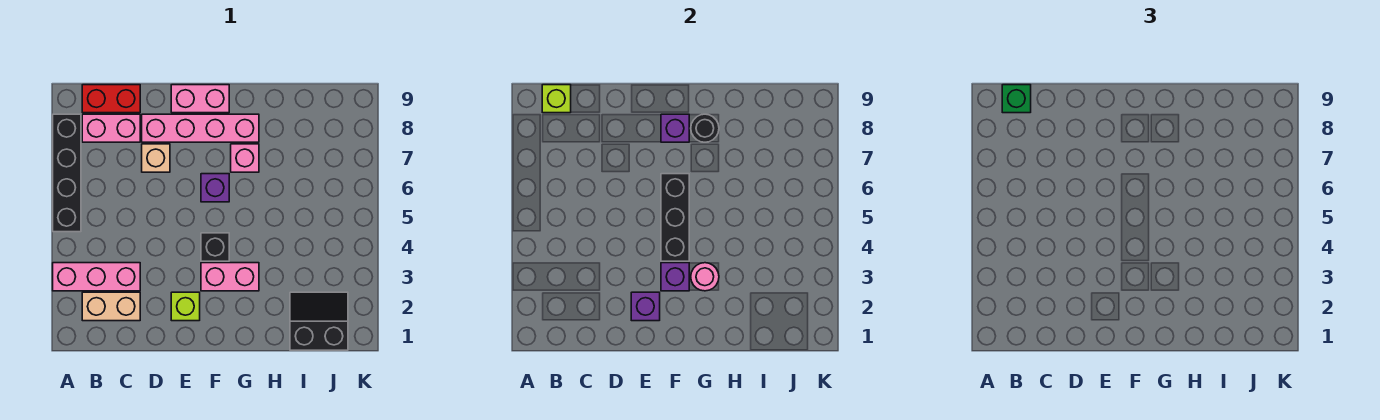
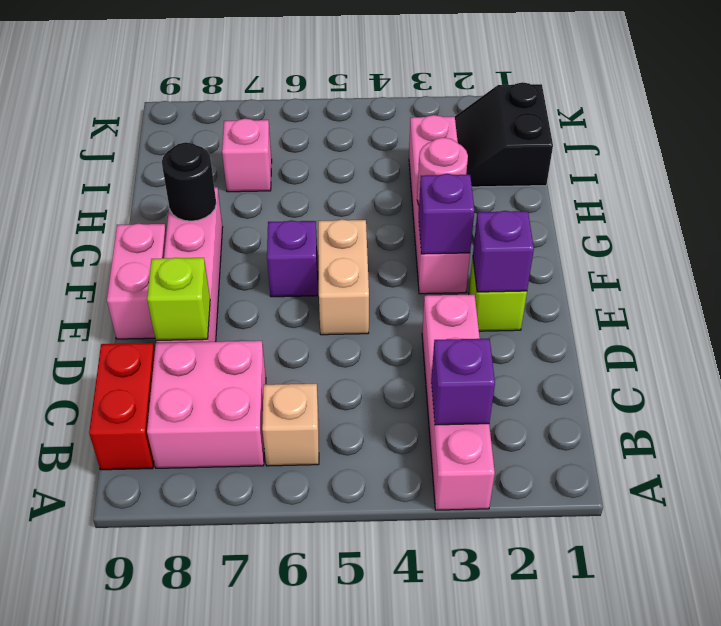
pink 1x3 brick [53,263,140,291] -> pink 1x4 brick [422,295,495,510]
black 1x4 brick [53,114,81,232] -> none
tan 1x2 brick [82,292,140,321] -> tan 1x2 brick moved to [318,219,369,335]
pink 1x2 brick [82,114,140,142] -> pink 2x2 brick [147,341,266,468]
lime 1x1 brick [542,85,571,113] -> lime 1x1 brick moved to [147,258,210,341]
green 1x1 brick [1002,85,1031,113] -> none
tan 1x1 brick [142,144,170,172] -> tan 1x1 brick moved to [262,384,319,466]
pink 1x2 brick [201,263,259,291] -> pink 1x4 brick [409,115,470,294]
black 1x1 brick [201,233,229,261] -> none
black 1x3 brick [661,174,689,261] -> none
purple 1x1 brick [661,114,689,142] -> purple 1x1 brick moved to [431,339,495,425]
pink 1x1 brick [231,144,259,172] -> pink 1x1 brick moved to [222,119,272,192]

